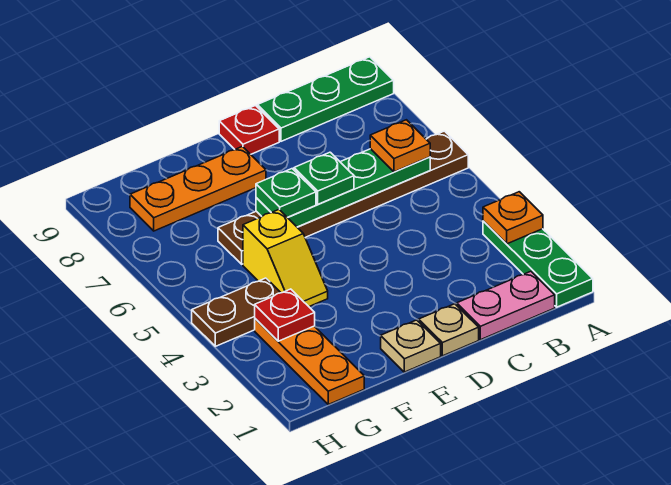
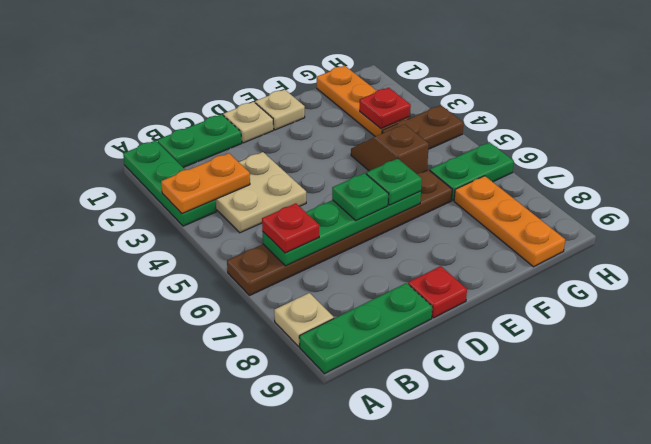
orange 1x1 plate [483,192,543,244] -> orange 1x2 plate [161,153,250,213]
none -> tan 1x1 plate [274,293,334,347]
pink 1x2 plate [457,271,555,340] -> green 1x2 plate [157,114,242,168]
none -> tan 2x2 plate [216,152,306,233]
orange 1x1 plate [370,120,430,172] -> red 1x1 plate [262,203,319,253]
orange 1x3 plate [130,146,266,231] -> orange 1x3 plate turned to [454,176,565,267]
yellow 1x2 slope [243,210,328,307] -> brown 1x2 slope [351,124,429,174]
none -> green 1x2 plate [430,142,514,200]

